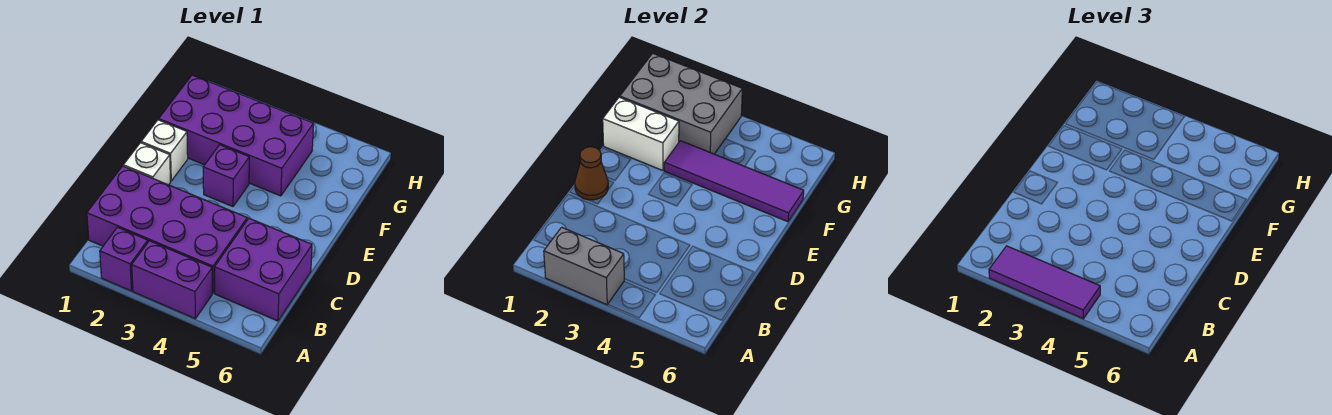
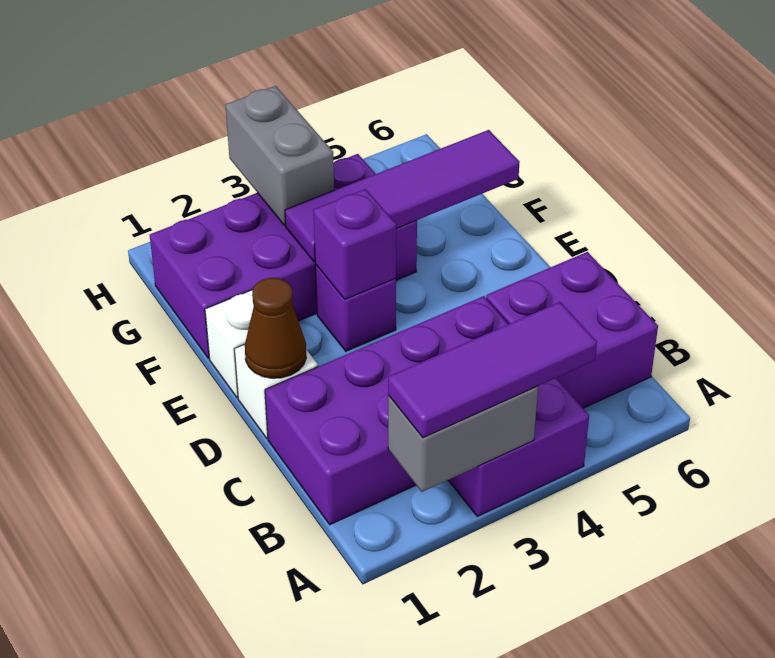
purple 1x1 brick [100,227,148,291] -> purple 1x1 brick moved to [313,189,396,299]
white 1x2 brick [603,97,679,171] -> none
grey 2x3 brick [620,53,742,154] -> grey 1x2 brick [226,86,334,225]

